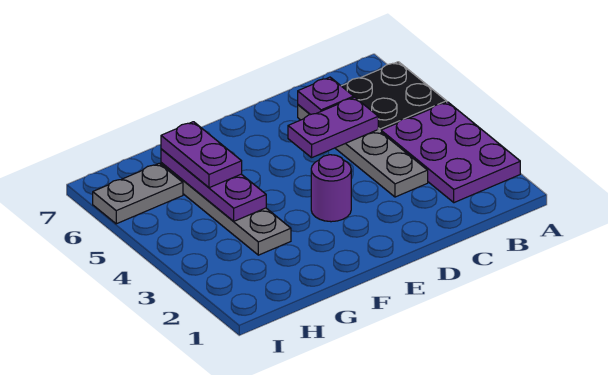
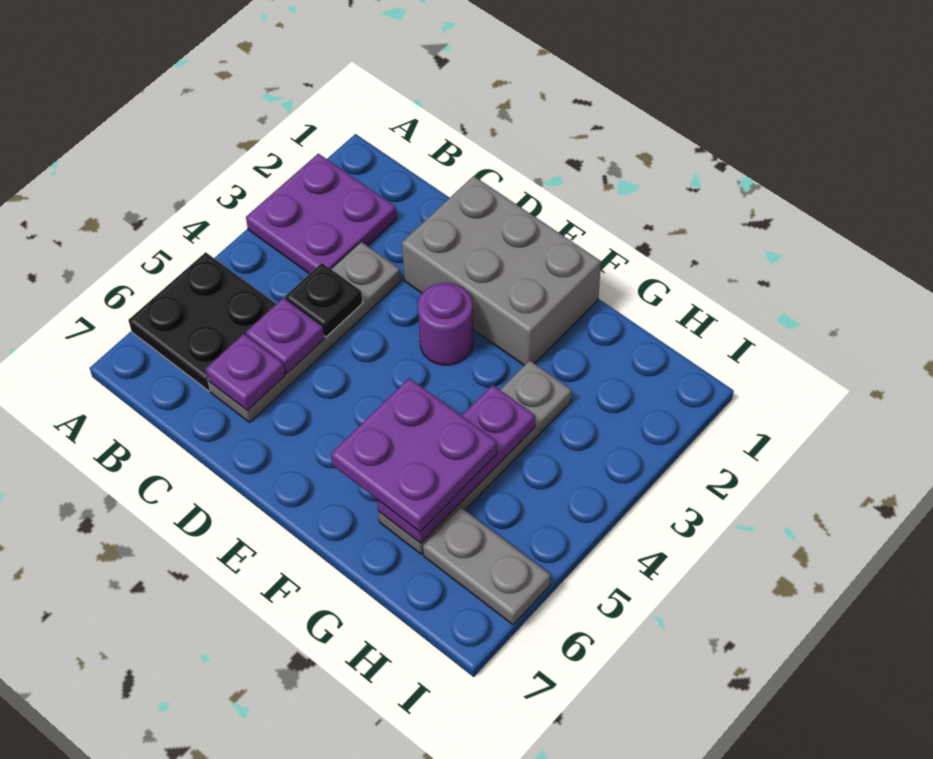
purple 2x3 plate [381,102,520,203] -> purple 2x2 plate [246,154,397,274]
none -> black 1x1 plate [285,263,362,337]
purple 1x2 plate [288,97,378,158] -> purple 1x1 plate [246,298,324,373]
none -> grey 2x3 brick [402,176,601,365]
purple 1x2 plate [161,122,242,188] -> purple 2x2 plate [331,378,497,532]

